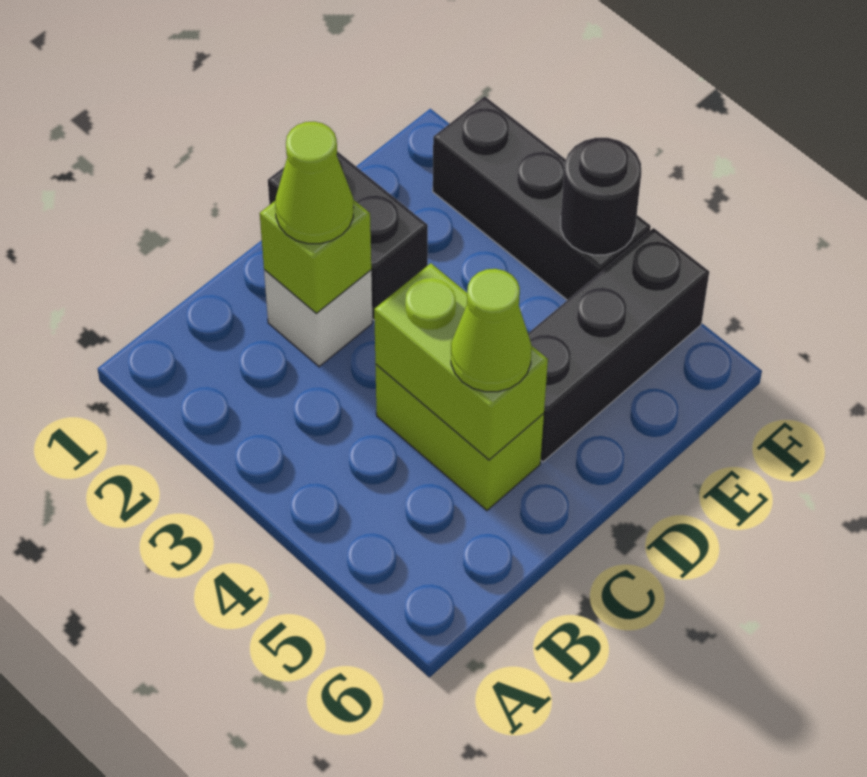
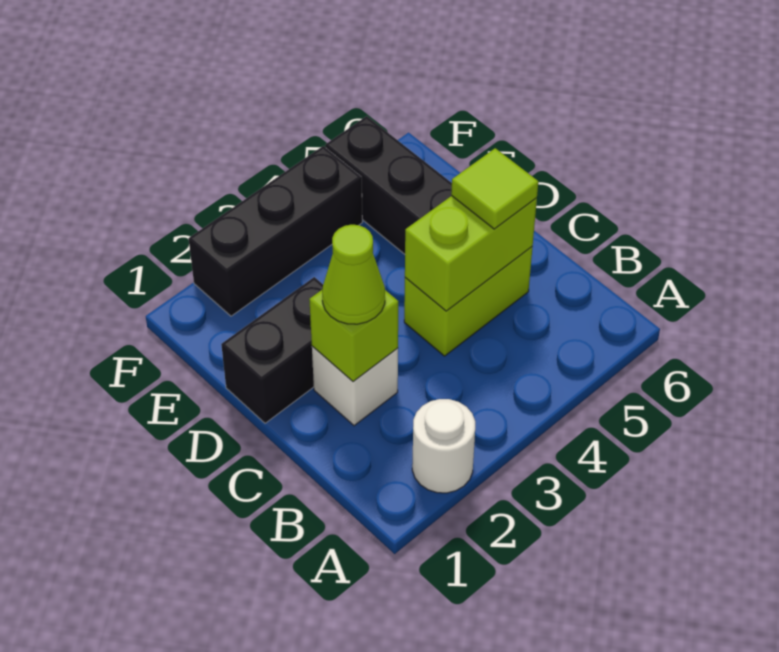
none -> white 1x1 round brick [412,399,475,493]
lime 1x1 cone [451,269,531,392] -> lime 1x1 tile [451,148,538,229]
black 1x1 round brick [561,138,641,255] -> none

